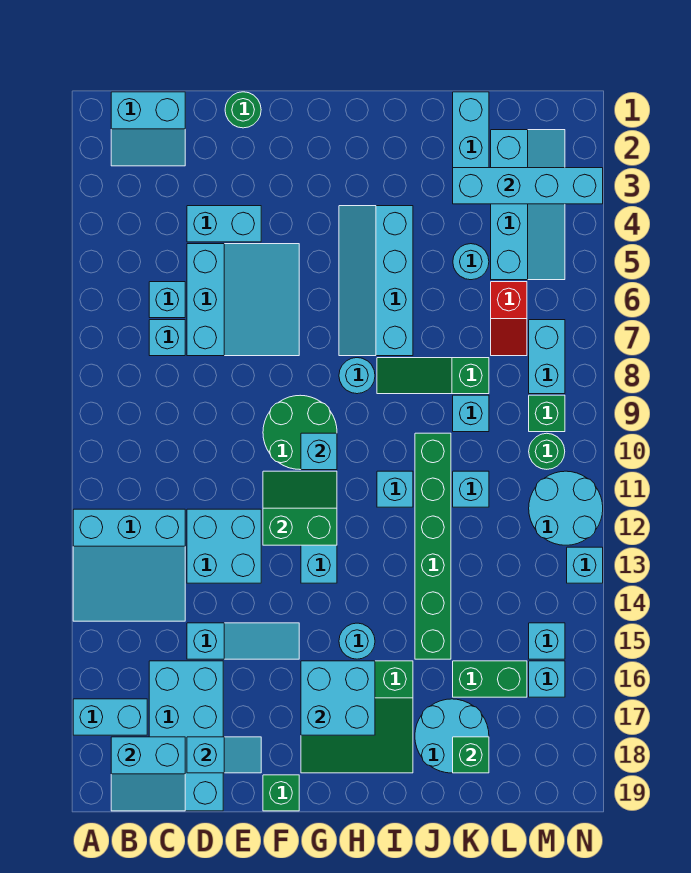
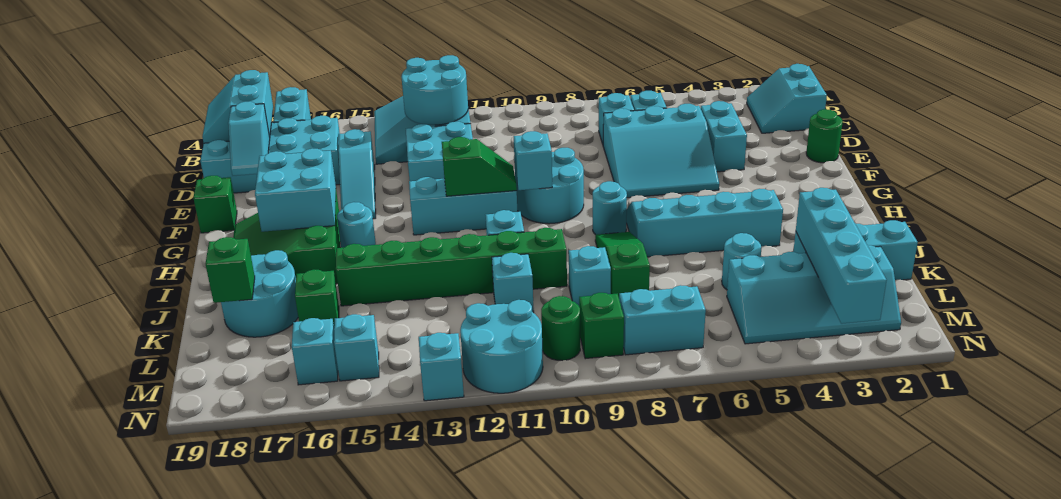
none -> cyan 2x2 round brick [401,55,468,125]
green 2x2 round brick [263,395,337,470] -> cyan 2x2 round brick [515,148,584,224]
green 2x2 slope [263,471,337,545] -> green 1x2 slope [442,137,517,196]
green 1x2 brick [453,661,527,697] -> green 1x1 brick [295,270,339,326]
red 1x2 slope [491,282,527,356] -> none

